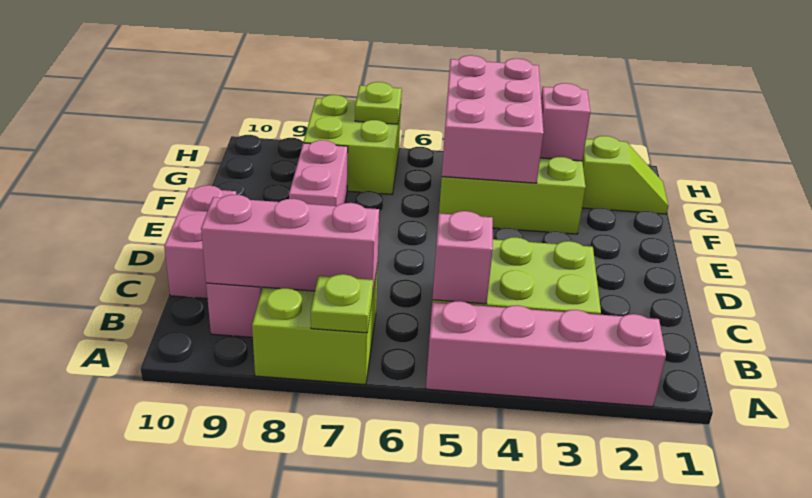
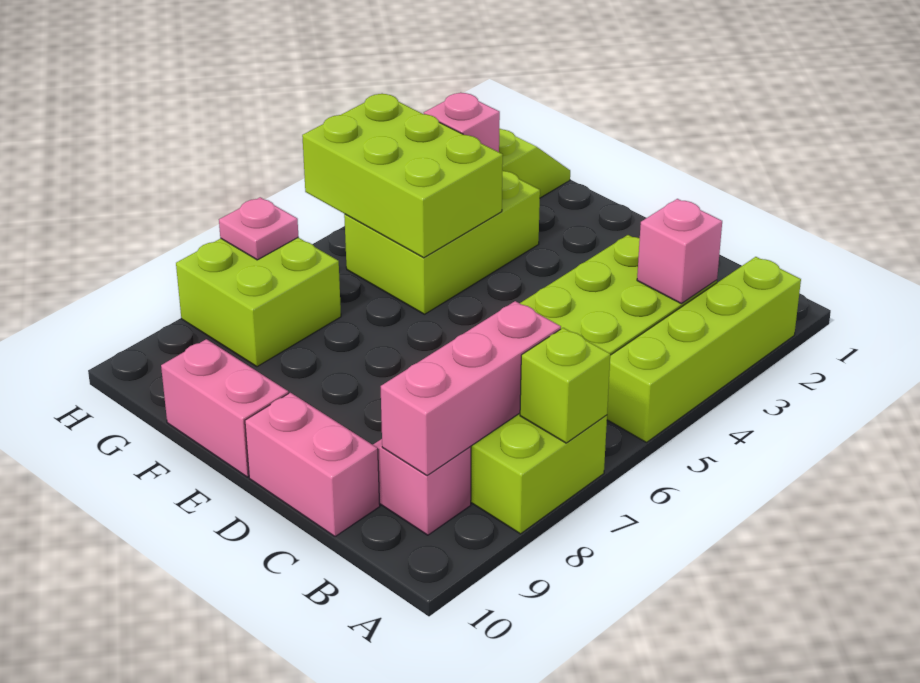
pink 1x4 brick [426,301,666,407] -> lime 1x4 brick [607,257,801,442]
lime 1x1 plate [311,274,373,333] -> lime 1x1 brick [520,328,610,443]
pink 1x1 brick [432,211,493,304] -> pink 1x1 brick moved to [637,199,722,303]
pink 1x2 brick [289,140,348,206] -> pink 1x2 brick moved to [161,339,288,477]
pink 2x3 brick [442,55,544,183] -> lime 2x3 brick [302,94,503,258]
lime 1x1 plate [355,82,402,124] -> pink 1x1 plate [219,197,298,260]

